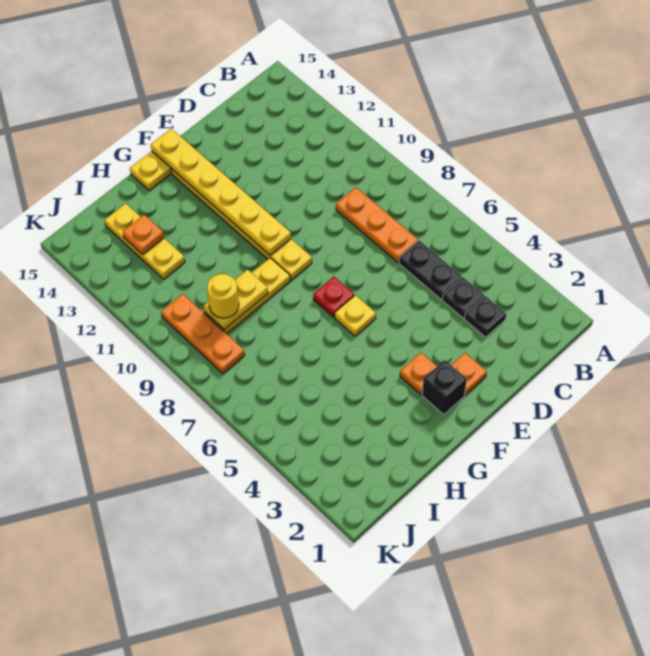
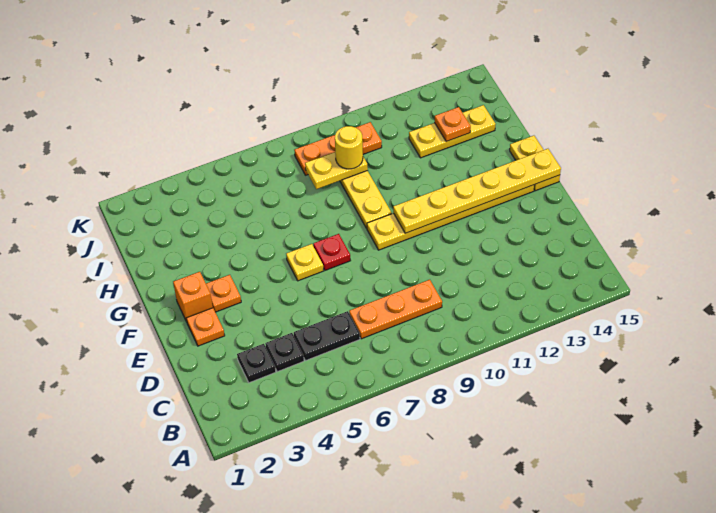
black 1x1 brick [422,360,467,415] -> orange 1x1 brick [173,272,213,322]
yellow 1x2 plate [204,270,268,329] -> yellow 1x2 plate turned to [305,152,368,189]

